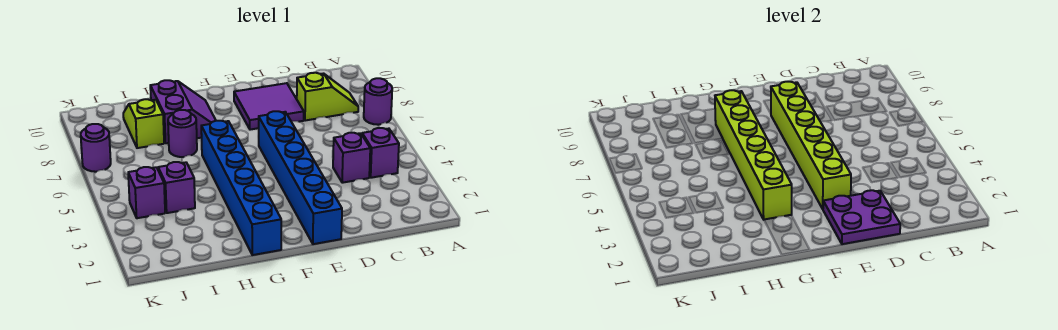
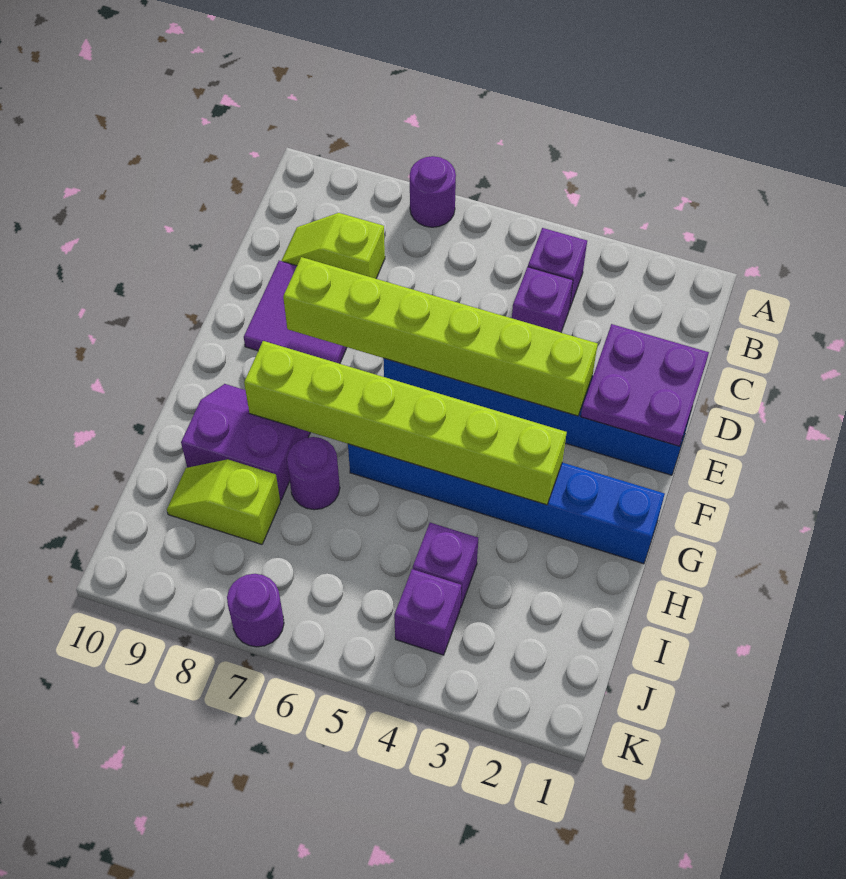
lime 1x2 slope [297,73,358,121] -> lime 1x2 slope turned to [281,213,385,279]

